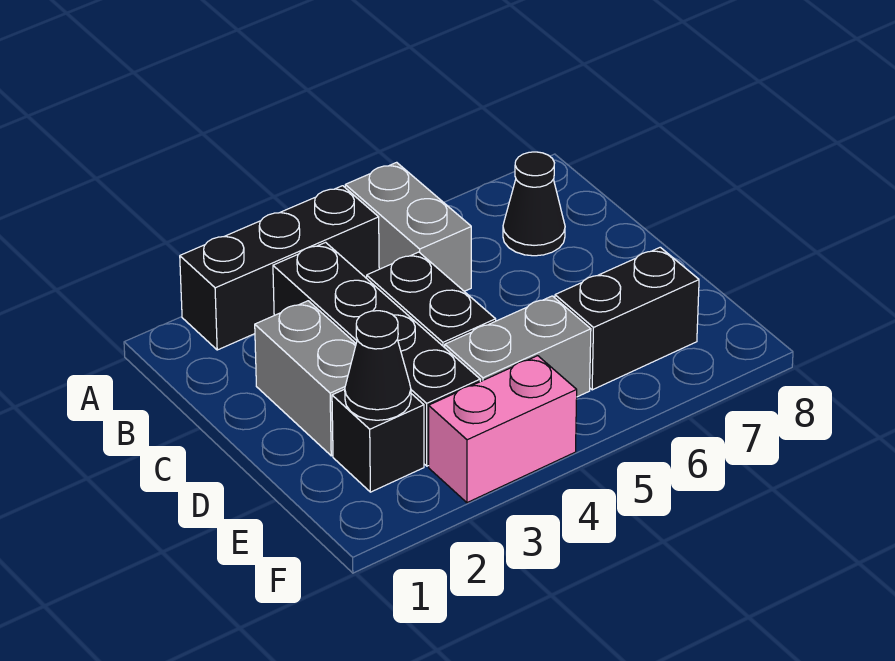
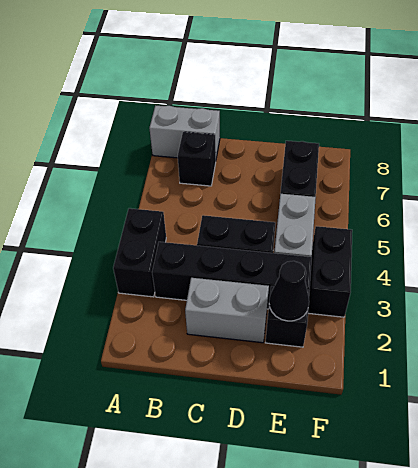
black 1x3 brick [180,186,379,350] -> black 1x2 brick [113,208,166,297]
grey 1x2 brick [345,162,471,291] -> grey 1x2 brick moved to [149,105,220,158]
black 1x1 cone [503,152,565,256] -> black 1x1 brick [178,132,216,186]
pink 1x2 brick [429,356,577,503] -> black 1x2 brick [308,226,352,317]

